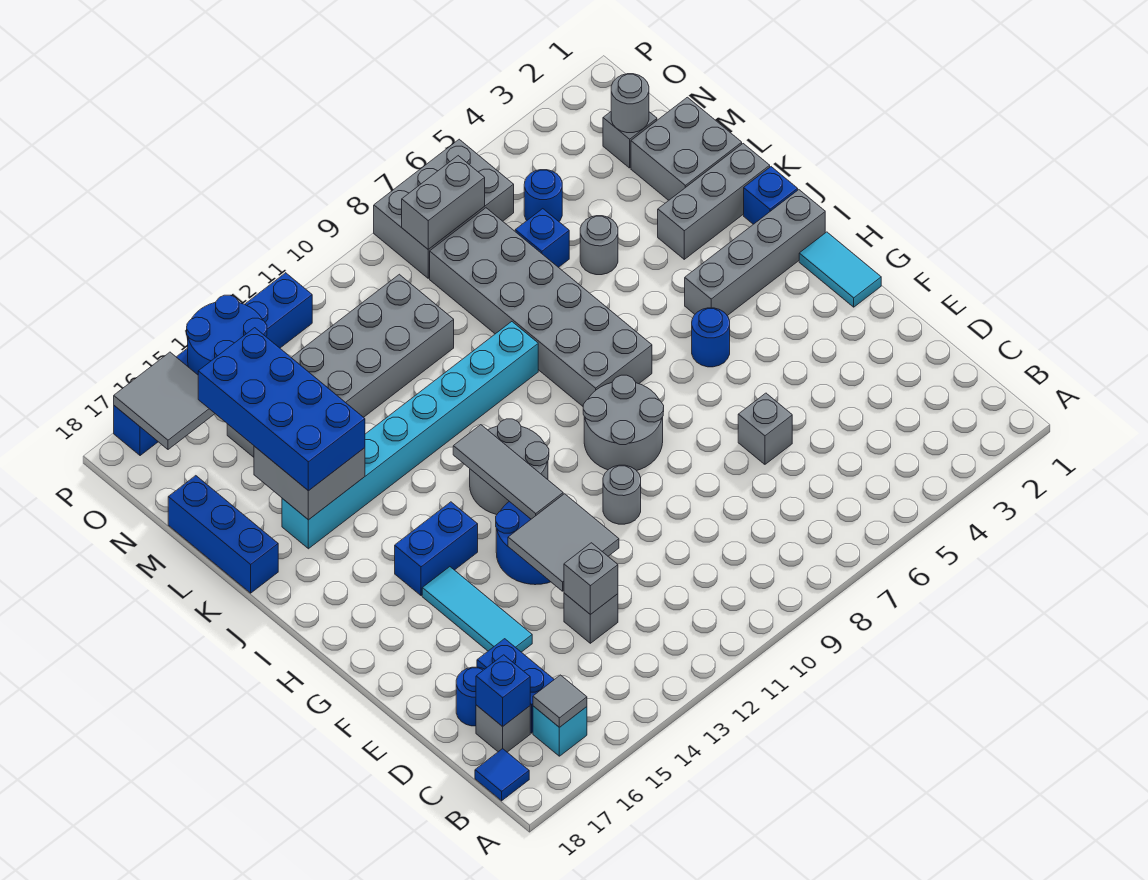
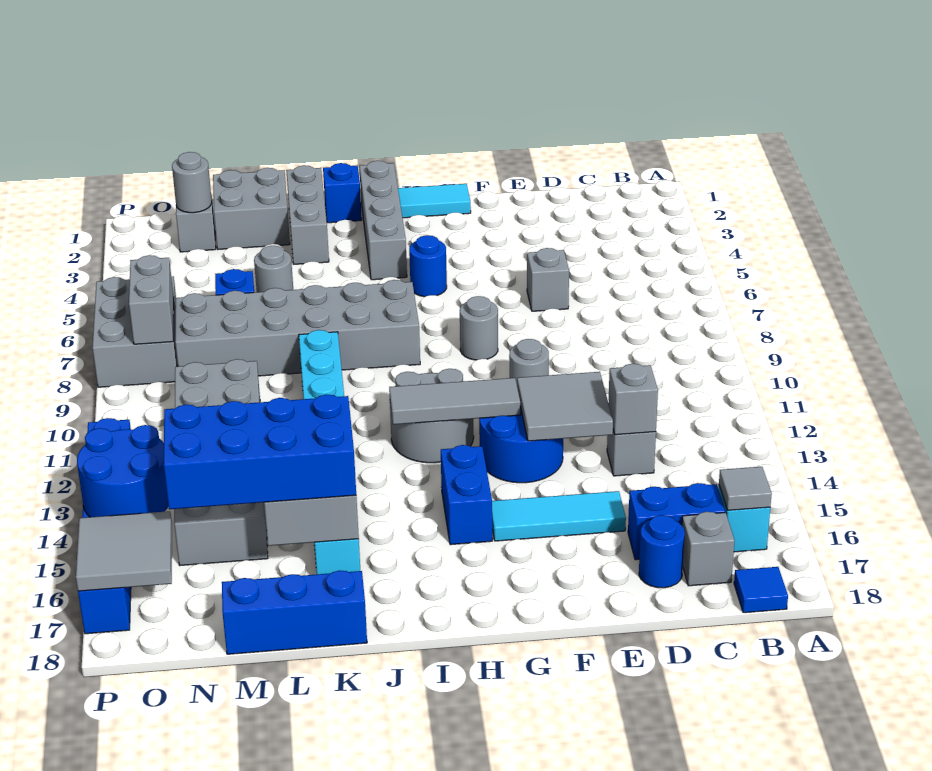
blue 1x1 brick [476,655,530,726] -> none
grey 2x2 round brick [583,375,664,471] -> grey 1x1 round brick [460,296,498,360]
blue 1x1 round brick [524,170,562,221] -> none

